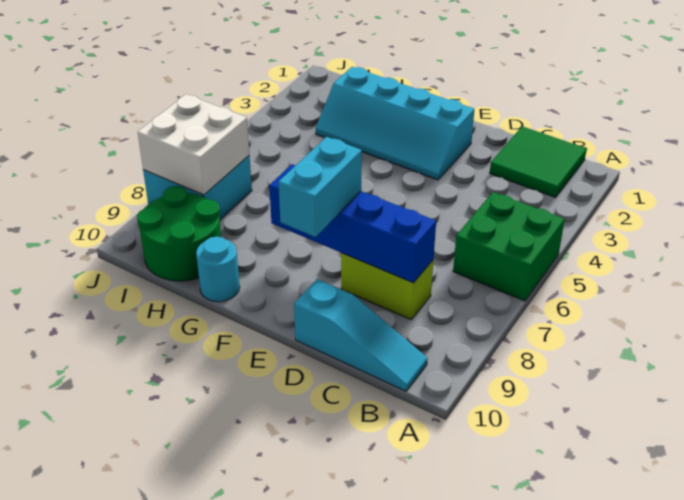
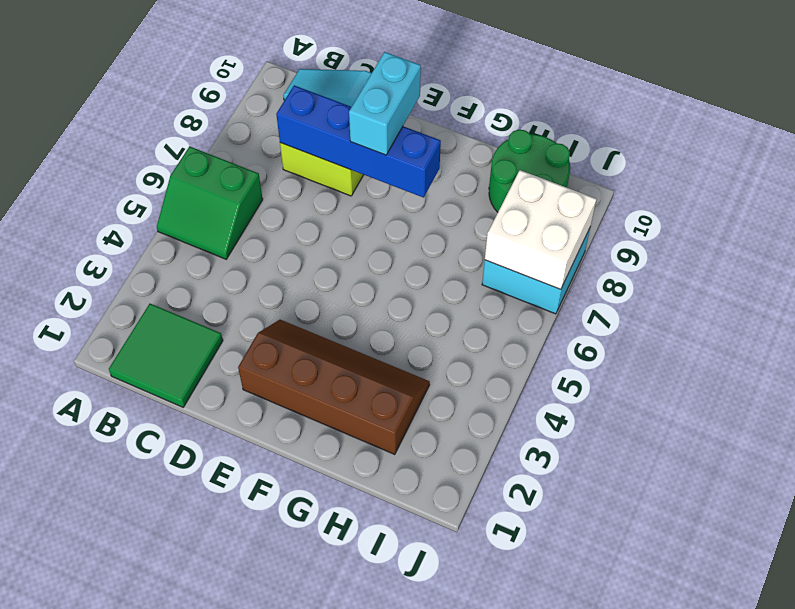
green 2x2 brick [453,192,565,301] -> green 2x2 slope [157,146,263,259]
cyan 2x4 slope [316,67,474,180] -> brown 2x4 slope [238,320,430,454]
cyan 1x1 round brick [196,237,240,302] -> none

